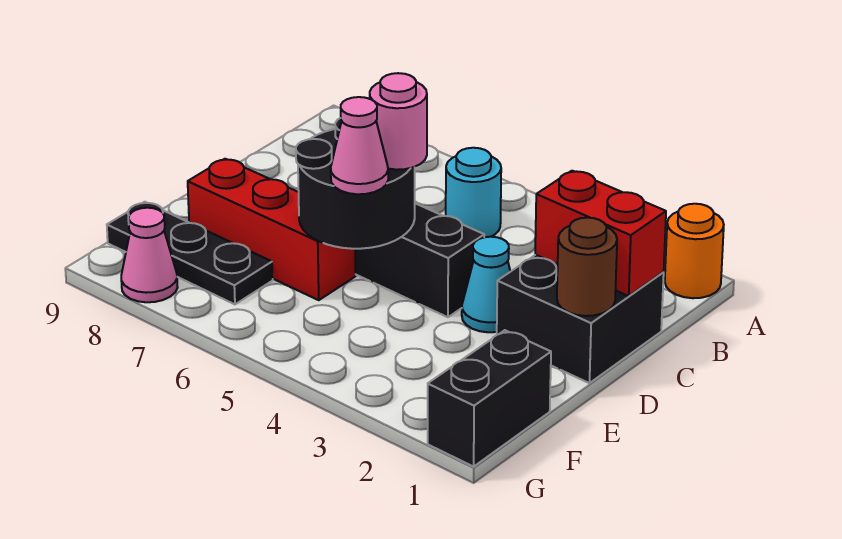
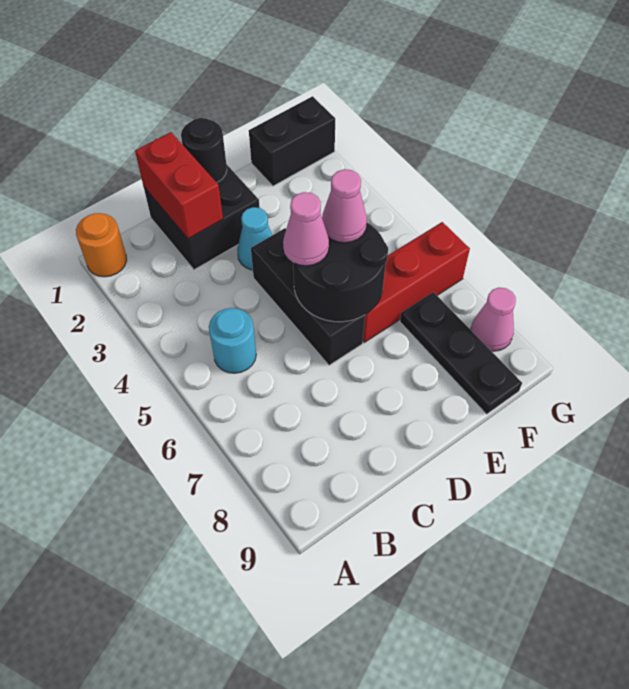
brown 1x1 round brick [557,218,617,316] -> black 1x1 round brick [181,118,227,183]
pink 1x1 round brick [370,73,427,170] -> pink 1x1 cone [283,192,329,266]
red 1x3 brick [188,159,356,300] -> red 1x3 brick turned to [363,222,470,342]

